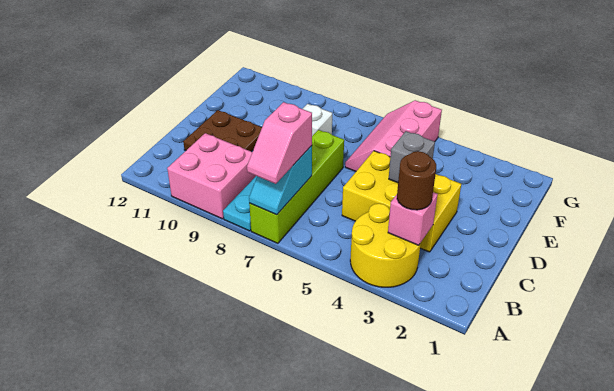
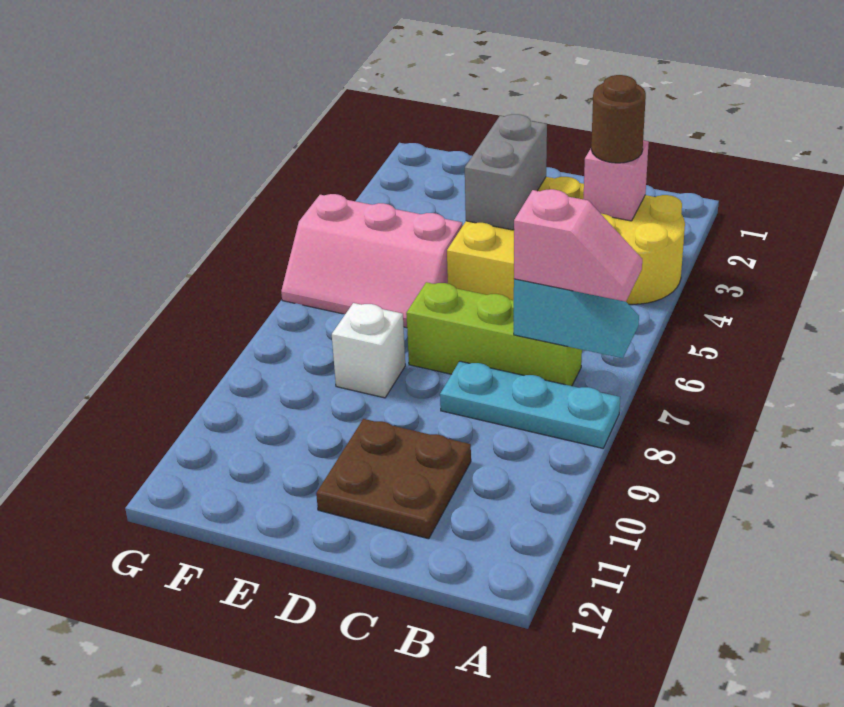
lime 1x4 brick [249,130,344,243] -> lime 1x3 brick [406,282,582,386]
pink 2x2 brick [167,133,256,219] -> none
grey 1x1 brick [389,131,435,183] -> grey 1x2 brick [465,114,547,230]

